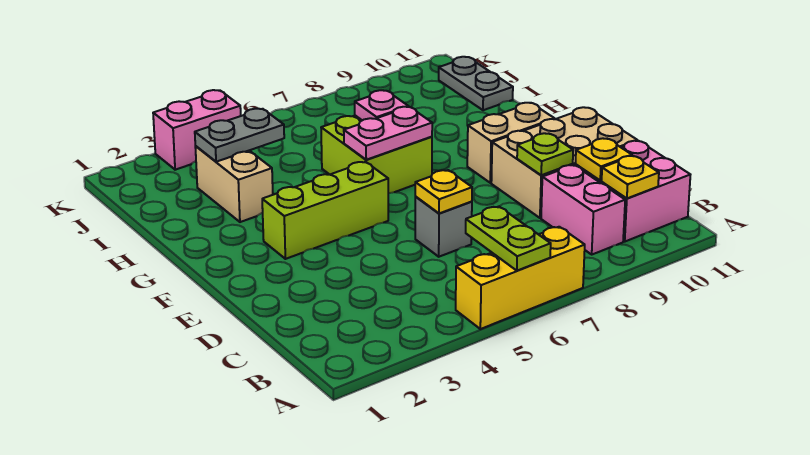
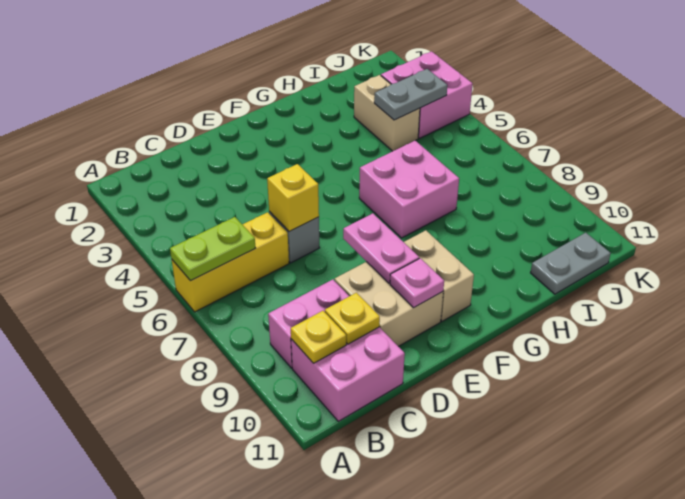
yellow 1x3 brick [456,227,585,329] -> yellow 1x3 brick turned to [172,212,289,312]
yellow 1x1 plate [415,170,472,213] -> yellow 1x1 brick [267,164,319,232]
tan 2x3 brick [491,107,637,218] -> tan 2x2 brick [335,262,443,346]
lime 1x1 plate [517,133,573,175] -> none
lime 1x3 brick [262,162,388,259] -> none
lime 2x2 brick [321,116,432,193] -> pink 2x2 brick [359,141,459,238]
pink 1x2 plate [344,107,432,160] -> pink 1x2 plate moved to [343,213,419,283]
tan 1x2 brick [195,146,273,222] -> tan 1x2 brick turned to [354,75,420,151]
pink 1x1 plate [355,90,409,120] -> pink 1x1 plate moved to [390,258,444,308]
grey 1x2 plate [195,109,284,162] -> grey 1x2 plate turned to [374,69,447,120]
pink 1x2 brick [153,90,241,170] -> pink 2x2 brick [381,51,472,138]

